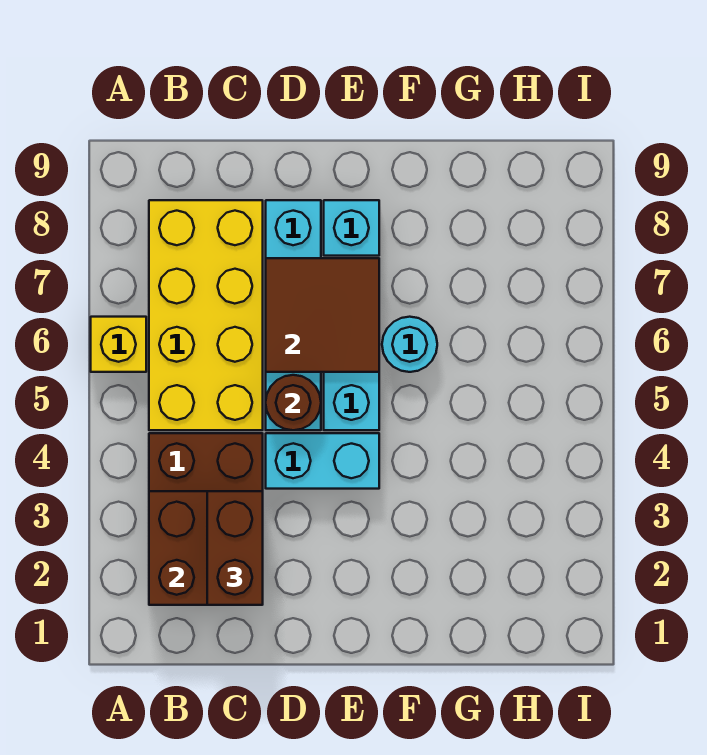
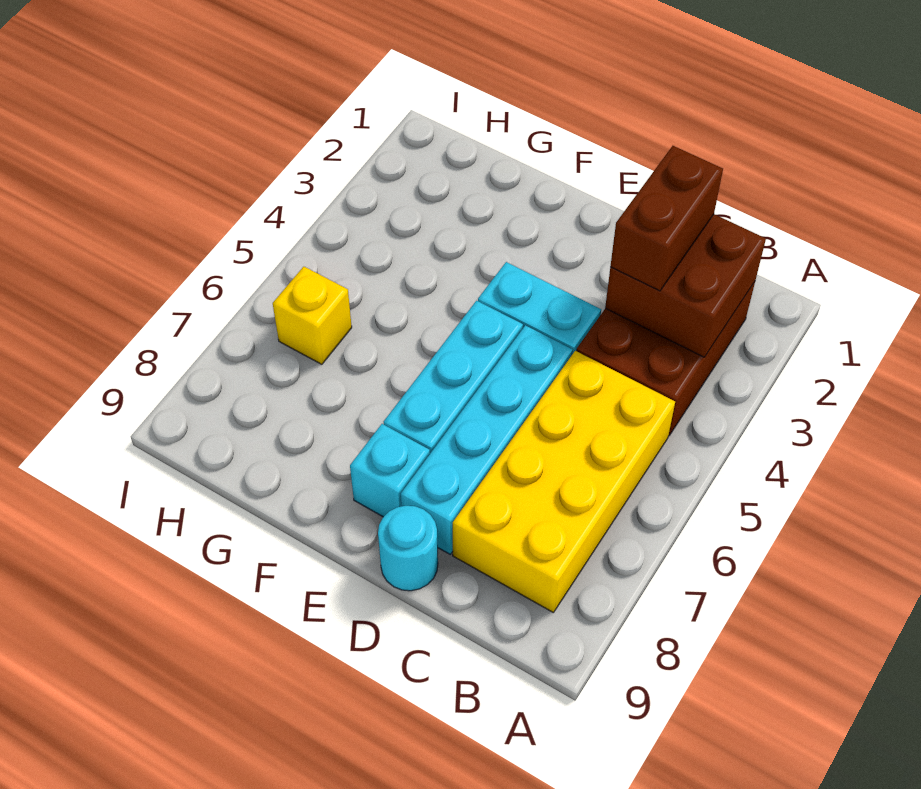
yellow 1x1 brick [91,317,146,372] -> yellow 1x1 brick moved to [273,267,352,364]
brown 1x1 round brick [266,375,321,430] -> none
brown 2x2 tile [266,258,379,372] -> none
cyan 1x1 round brick [382,317,437,372] -> cyan 1x1 round brick moved to [378,506,438,591]

